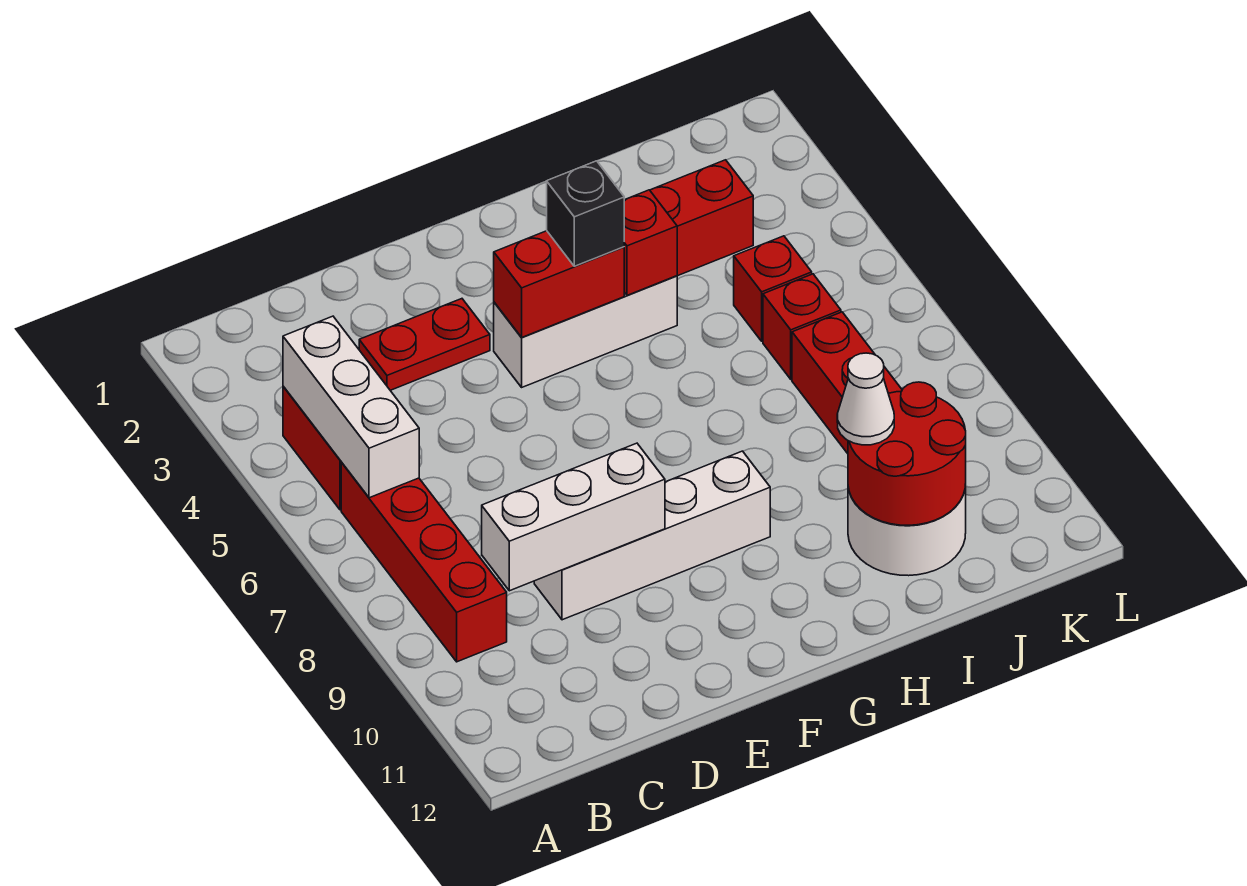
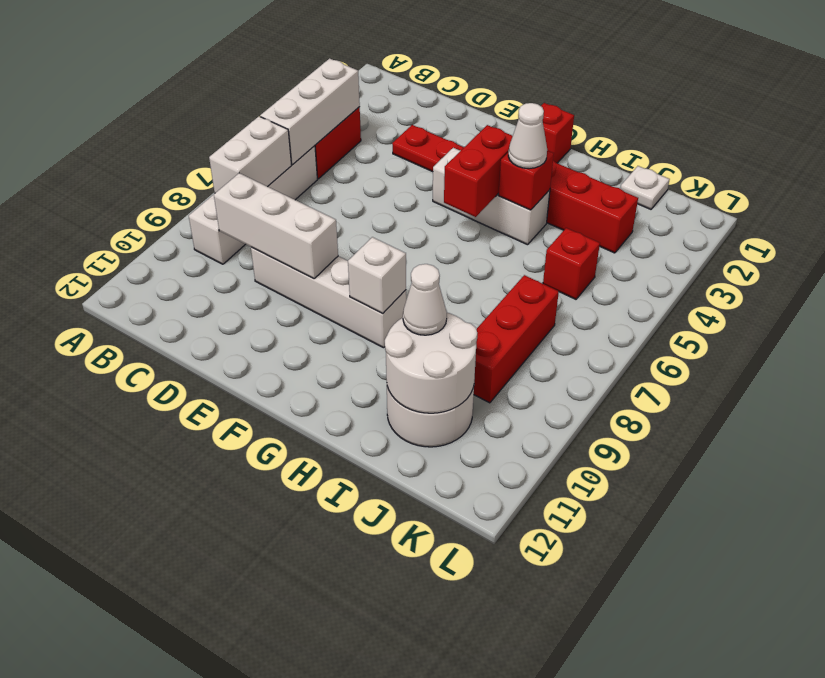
red 1x4 brick [341,462,507,662] -> white 1x4 brick [189,146,317,264]
none -> white 1x2 brick [209,116,292,193]
red 1x2 brick [494,231,624,337] -> red 1x2 brick turned to [444,125,513,217]
black 1x1 brick [547,161,624,266] -> none
none -> white 1x1 brick [348,237,406,313]
none -> white 1x1 cone [508,103,547,169]
red 2x2 round brick [848,382,966,525] -> white 2x2 round brick [385,313,477,413]
none -> white 1x1 plate [620,166,670,209]
red 1x1 brick [763,274,841,379] -> red 1x1 brick moved to [541,103,574,163]

